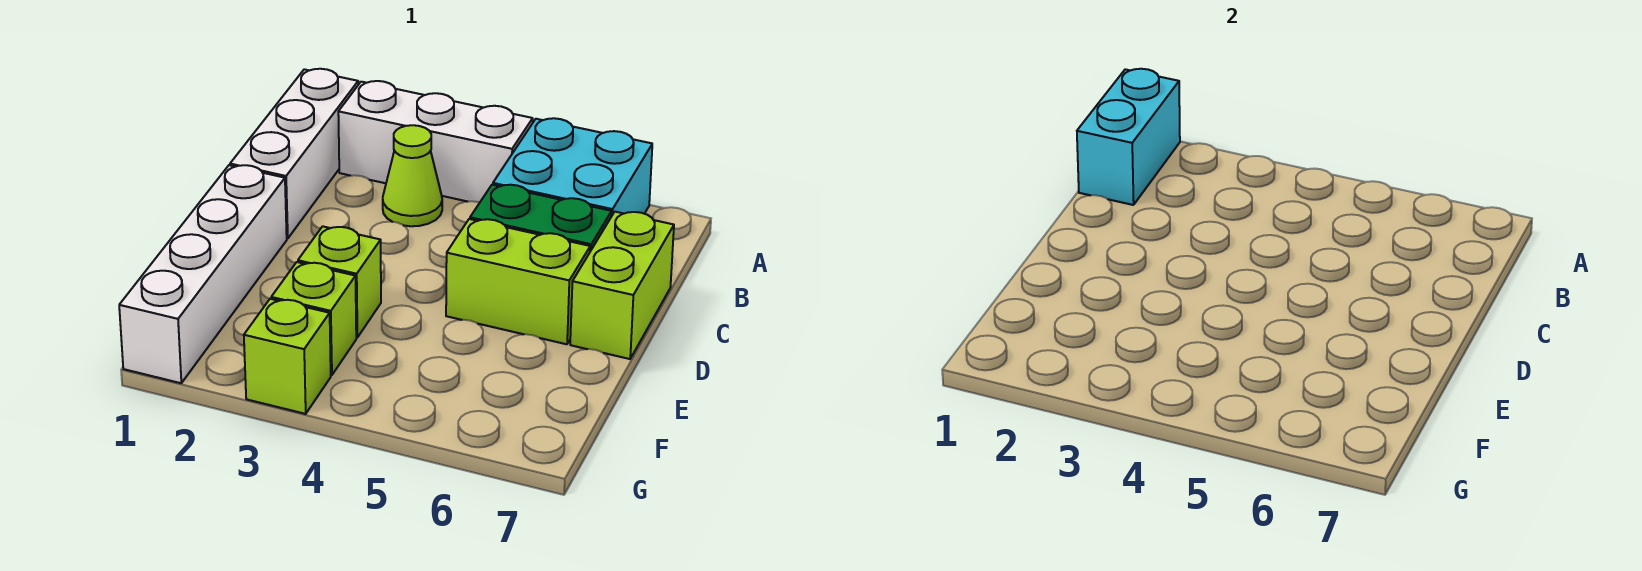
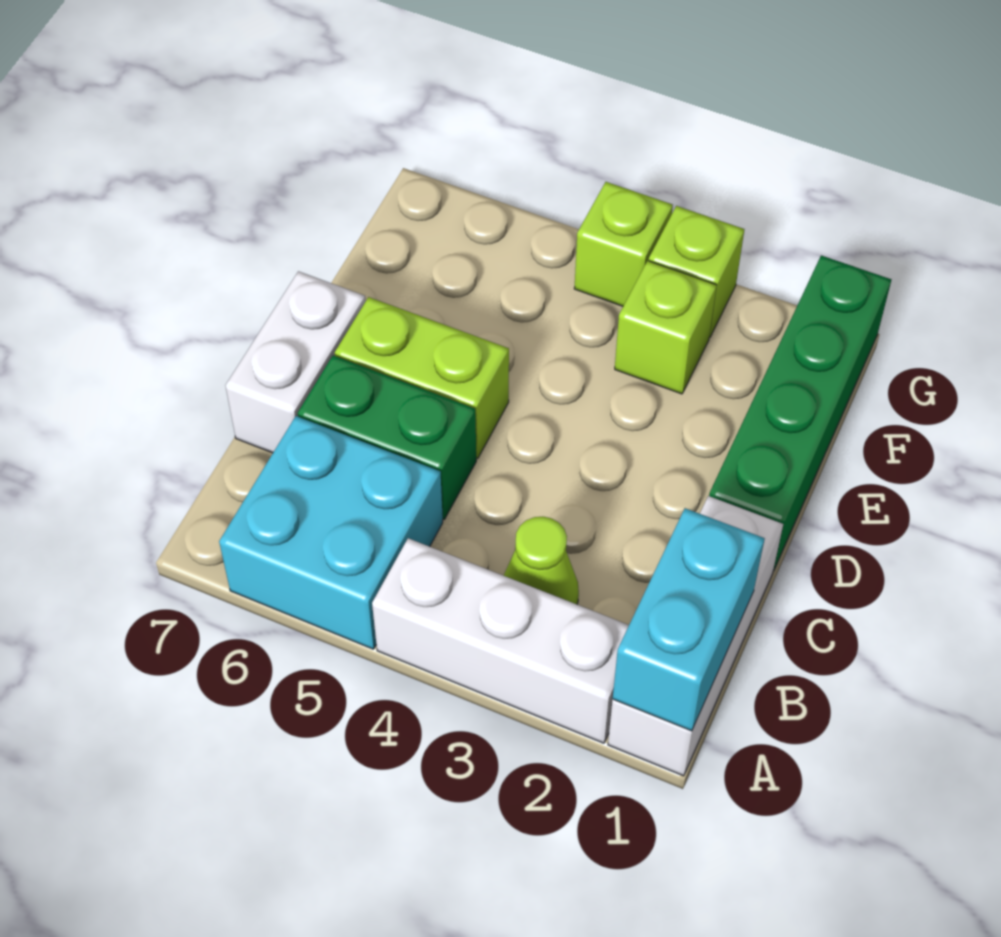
lime 1x2 brick [570,212,674,359] -> white 1x2 brick [225,271,366,453]
white 1x4 brick [119,165,287,383] -> green 1x4 brick [709,255,891,571]
lime 1x1 brick [298,226,381,337] -> lime 1x1 brick moved to [574,182,673,306]

